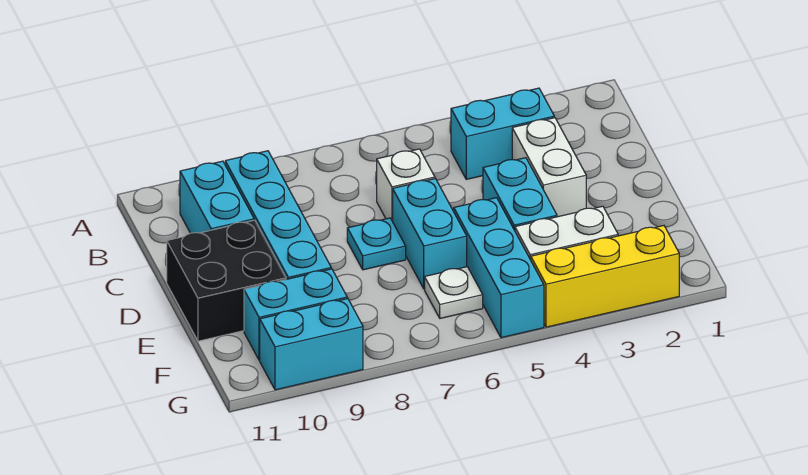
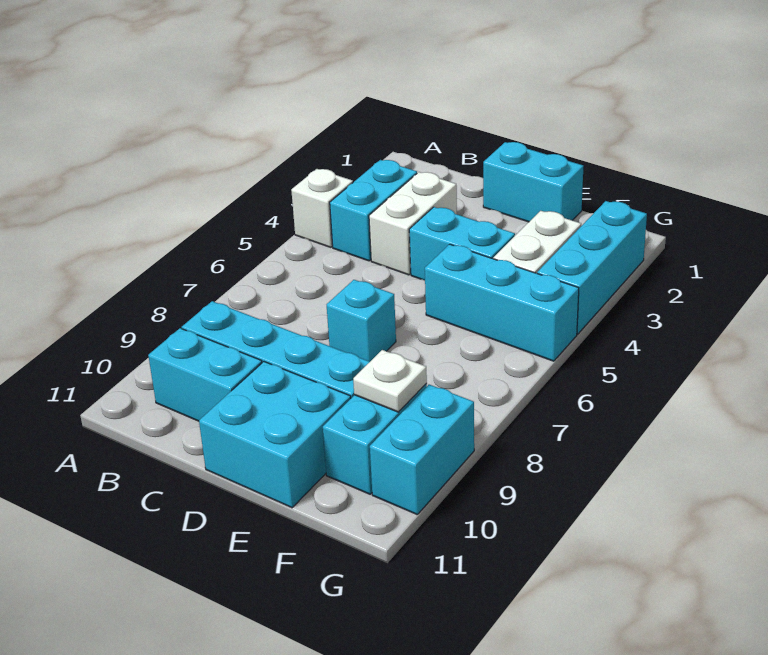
white 1x2 brick [512,118,586,217] -> white 1x2 brick turned to [369,172,457,275]
white 1x1 brick [377,149,435,221] -> white 1x1 brick moved to [291,169,353,247]
cyan 1x2 brick [393,179,467,289] -> cyan 1x2 brick moved to [483,142,584,222]
cyan 1x1 plate [347,218,406,270] -> cyan 1x1 brick [327,280,396,362]
black 2x2 brick [167,220,286,341] -> cyan 2x2 brick [199,362,351,508]
white 1x1 plate [425,267,483,318] -> white 1x1 plate moved to [353,350,427,412]
yellow 1x3 brick [531,226,679,327] -> cyan 1x3 brick [537,201,647,334]

